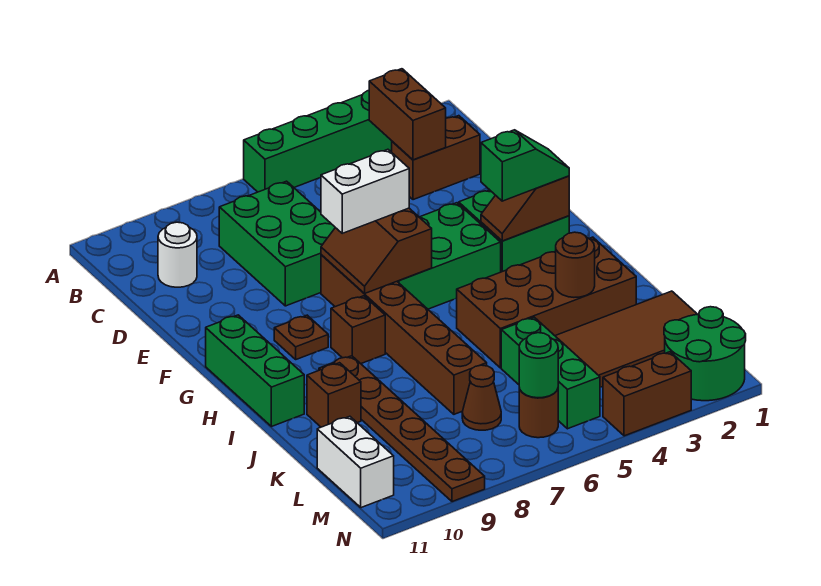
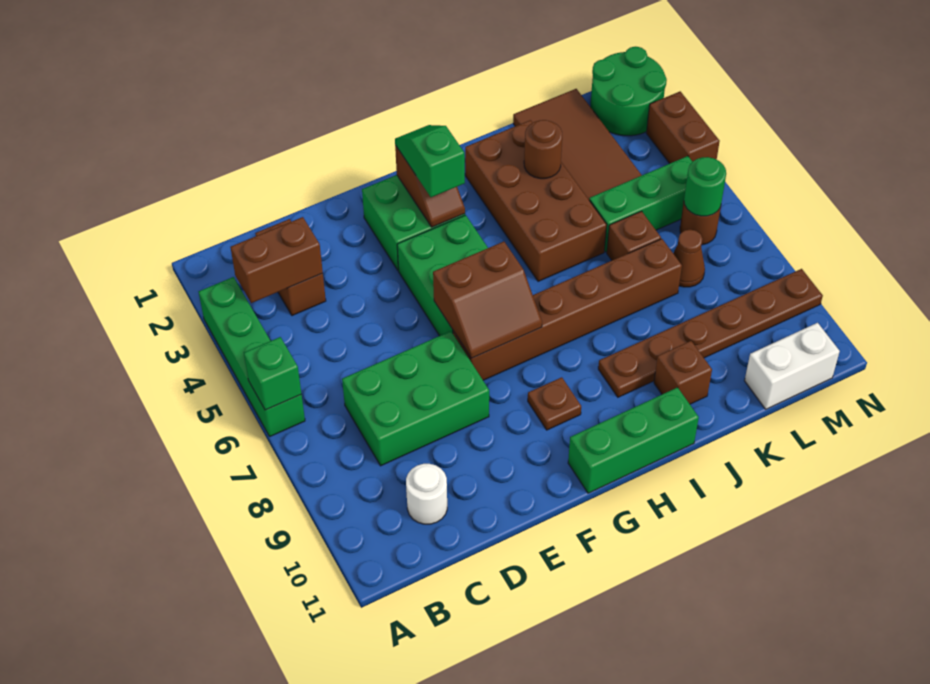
none -> green 1x1 brick [244,337,301,410]
white 1x2 brick [321,149,409,233] -> none
brown 1x1 brick [331,296,385,364] -> brown 1x1 brick moved to [607,211,661,260]

